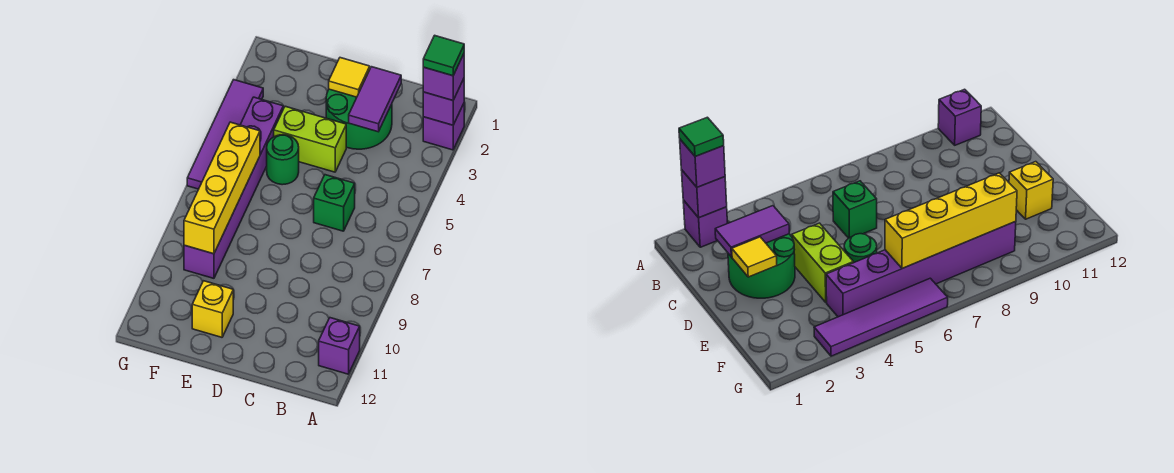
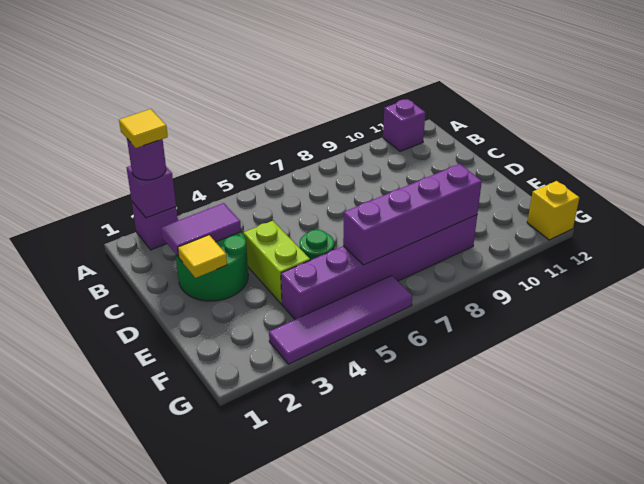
purple 1x1 brick [423,54,464,100] -> purple 1x1 round brick [127,139,166,180]
green 1x1 tile [423,35,464,76] -> yellow 1x1 tile [119,109,168,148]
green 1x1 brick [314,175,355,231] -> none
yellow 1x1 brick [192,281,233,337] -> yellow 1x1 brick moved to [527,181,579,240]
yellow 1x4 brick [184,122,260,254] -> purple 1x4 brick [343,164,482,265]

